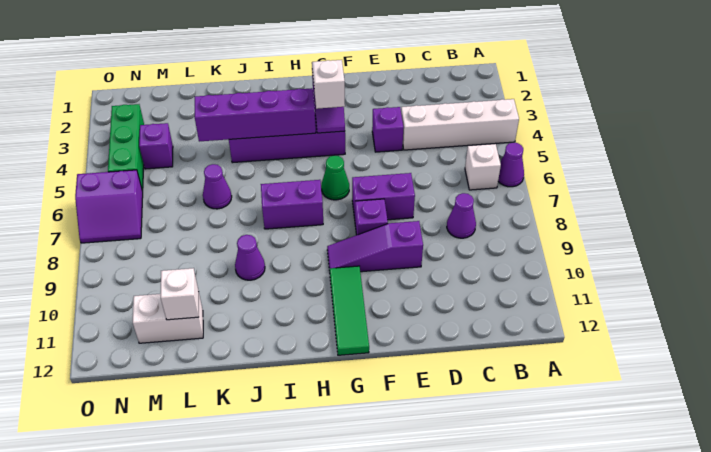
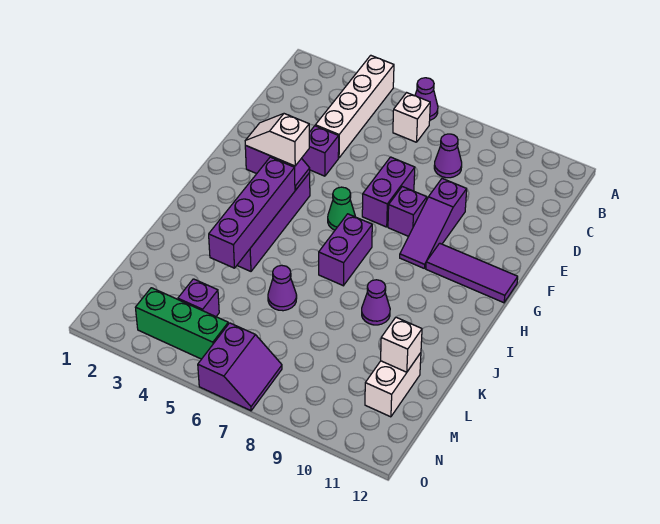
green 1x3 tile [330,266,369,355] -> purple 1x3 tile [426,243,518,303]

